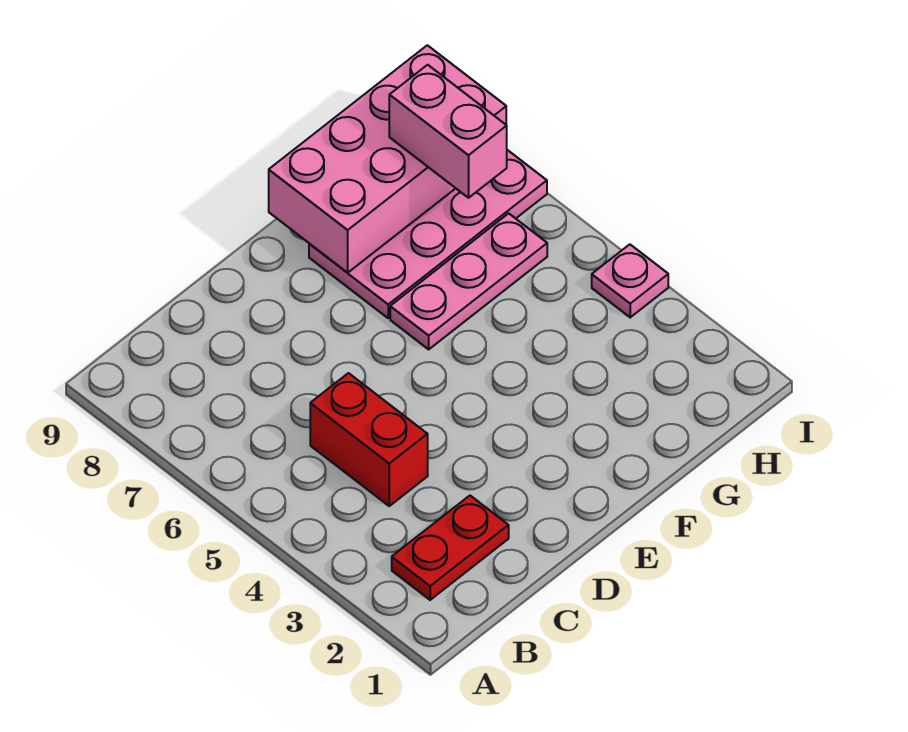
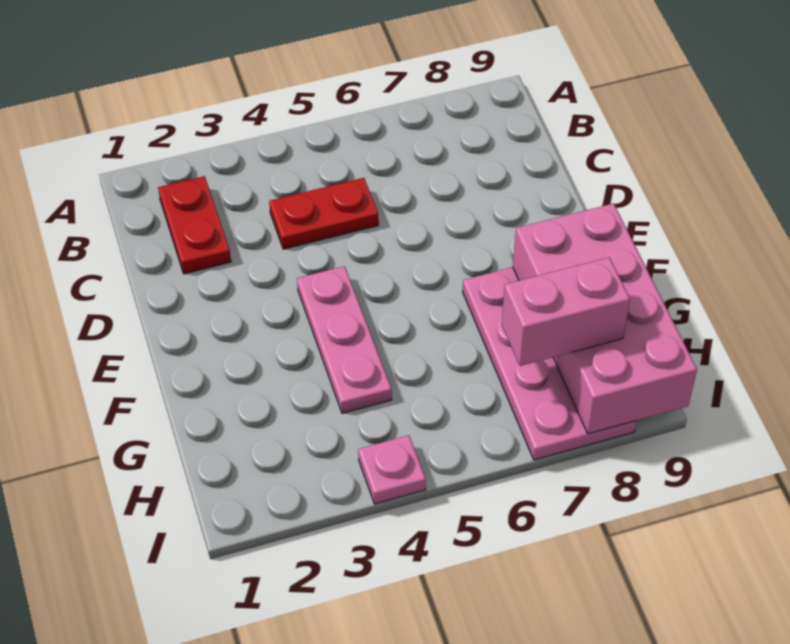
red 1x2 brick [310,373,428,506] -> red 1x2 plate [269,178,379,249]
pink 1x3 plate [390,213,547,349] -> pink 1x3 plate moved to [297,266,392,413]

